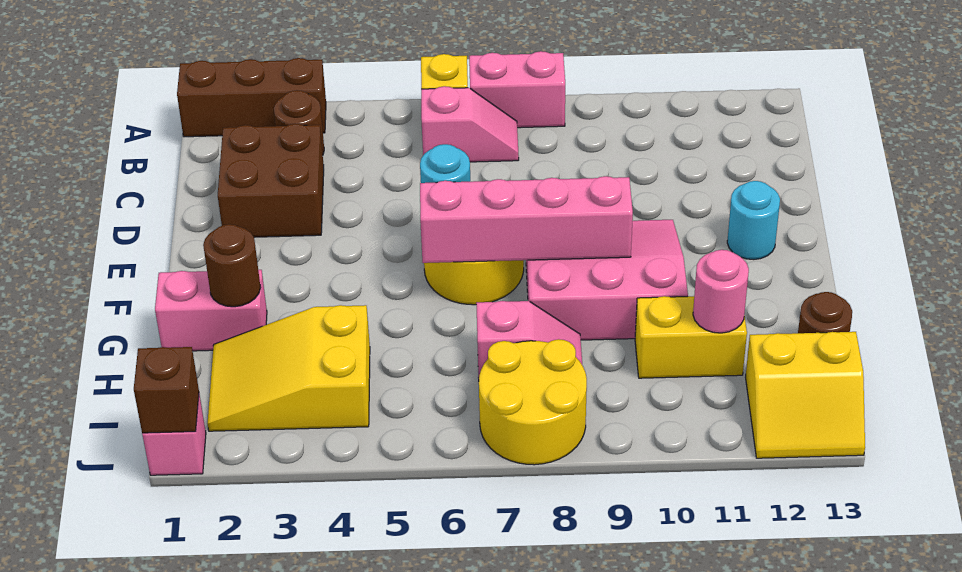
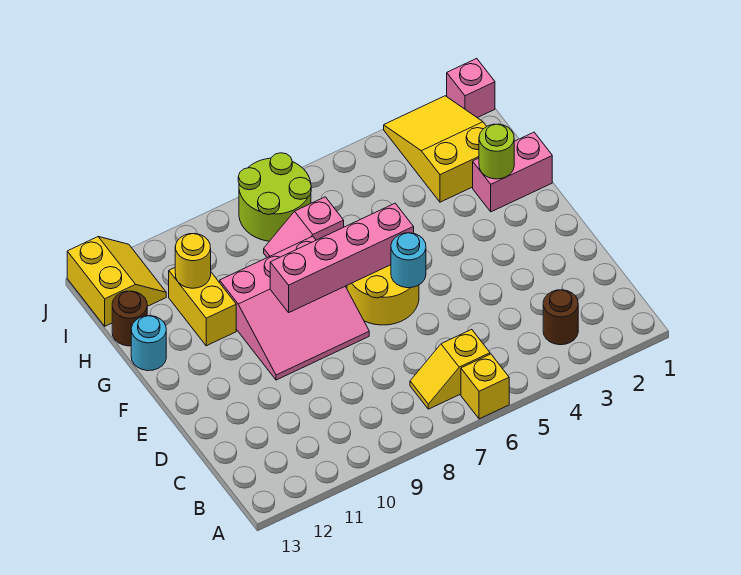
brown 1x3 brick [177,58,326,137] -> none
pink 1x2 brick [469,51,565,128] -> none
pink 1x2 slope [421,86,519,162] -> yellow 1x2 slope [410,329,490,409]
brown 2x2 brick [218,124,324,237] -> none
cyan 1x1 round brick [727,181,780,260] -> cyan 1x1 round brick moved to [131,316,166,371]
brown 1x1 round brick [203,224,261,307] -> lime 1x1 round brick [479,124,514,179]
yellow 2x3 slope [207,305,370,431] -> yellow 2x3 slope turned to [384,96,487,202]
yellow 1x2 brick [635,296,747,378] -> yellow 1x2 brick turned to [169,268,236,346]
pink 1x1 round brick [693,250,749,333] -> yellow 1x1 round brick [175,233,211,288]
yellow 2x2 round brick [479,339,587,465] -> lime 2x2 round brick [238,153,311,241]
yellow 2x2 slope [746,332,865,458] -> yellow 2x2 slope turned to [67,237,166,326]
brown 1x1 brick [134,347,199,433] -> none

